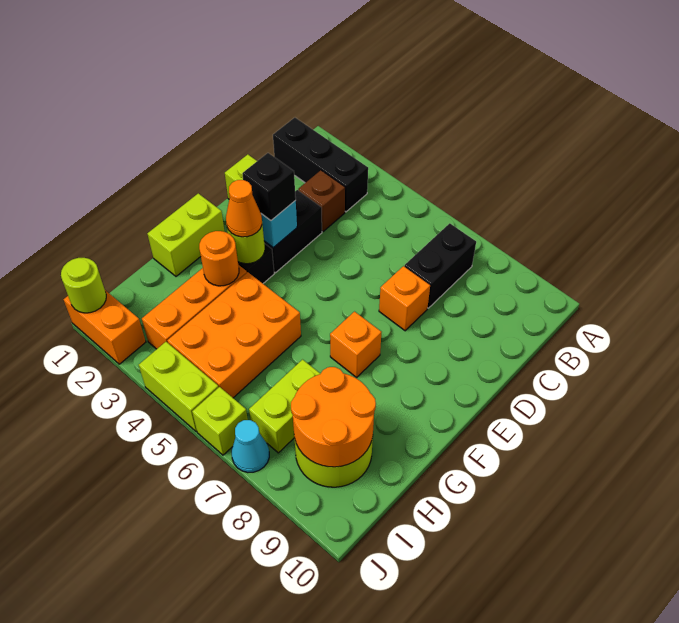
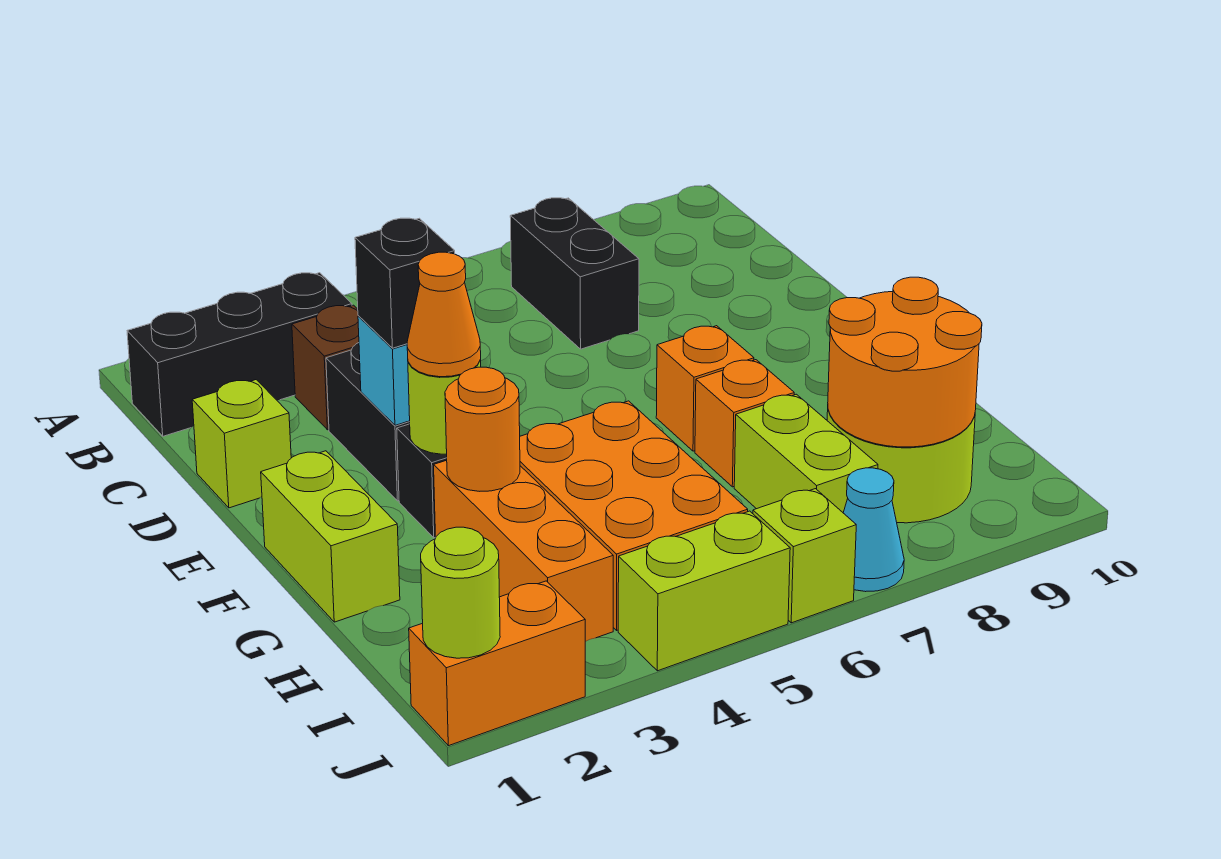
orange 1x1 brick [379,266,430,331] -> orange 1x1 brick moved to [695,360,794,487]

